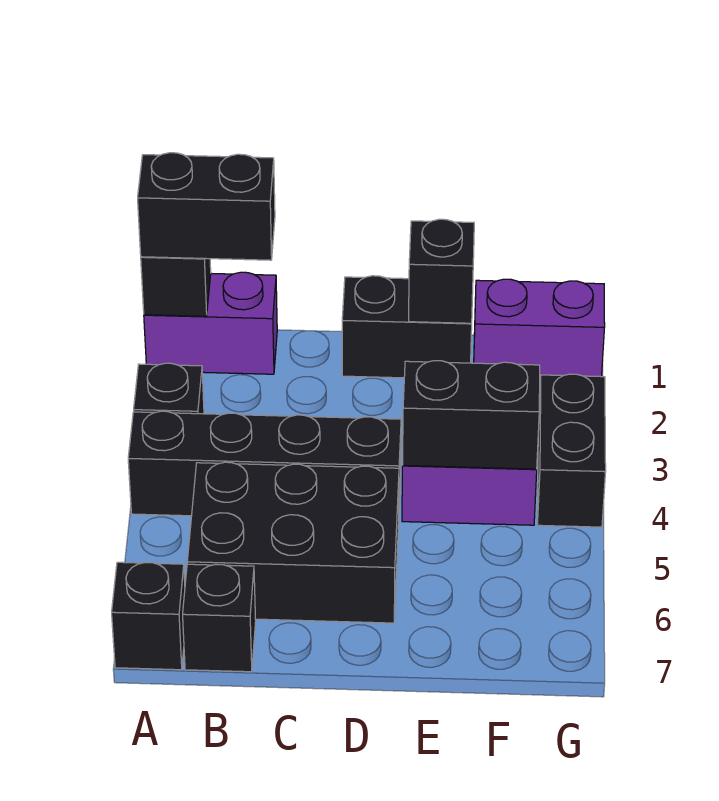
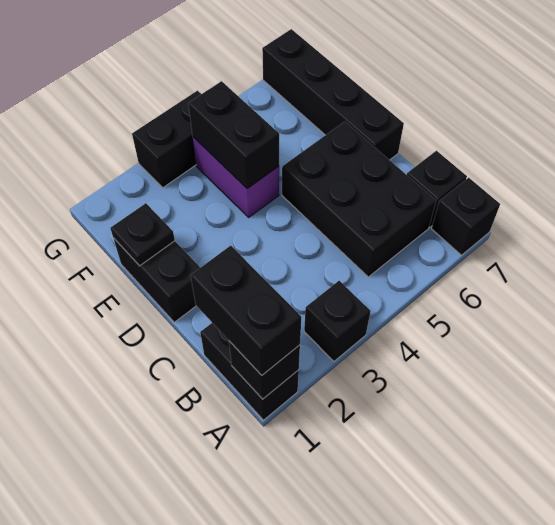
purple 1x2 brick [144,272,277,374] -> black 1x2 brick [200,323,299,420]
black 1x4 brick [128,411,401,516] -> black 1x4 brick moved to [262,29,404,160]
black 1x1 brick [409,219,474,323] -> black 1x1 plate [110,203,175,266]
purple 1x2 brick [474,279,605,381] -> none

